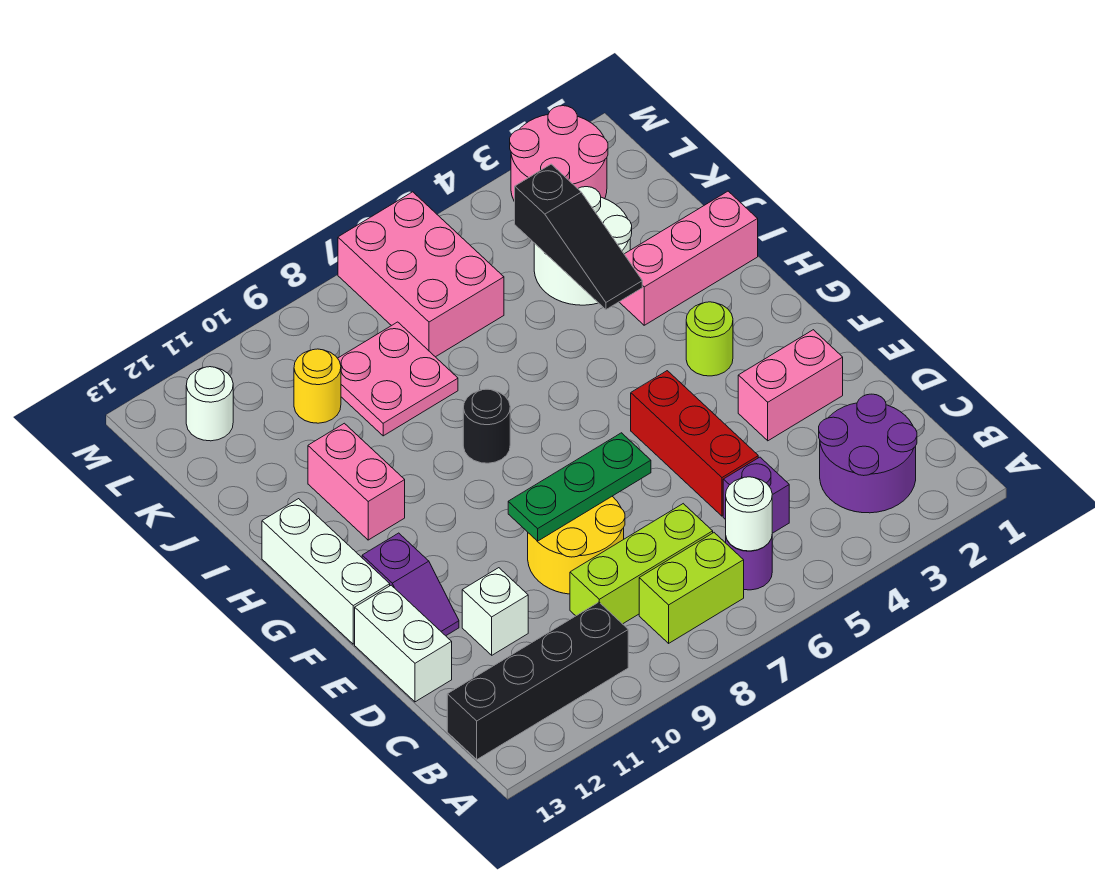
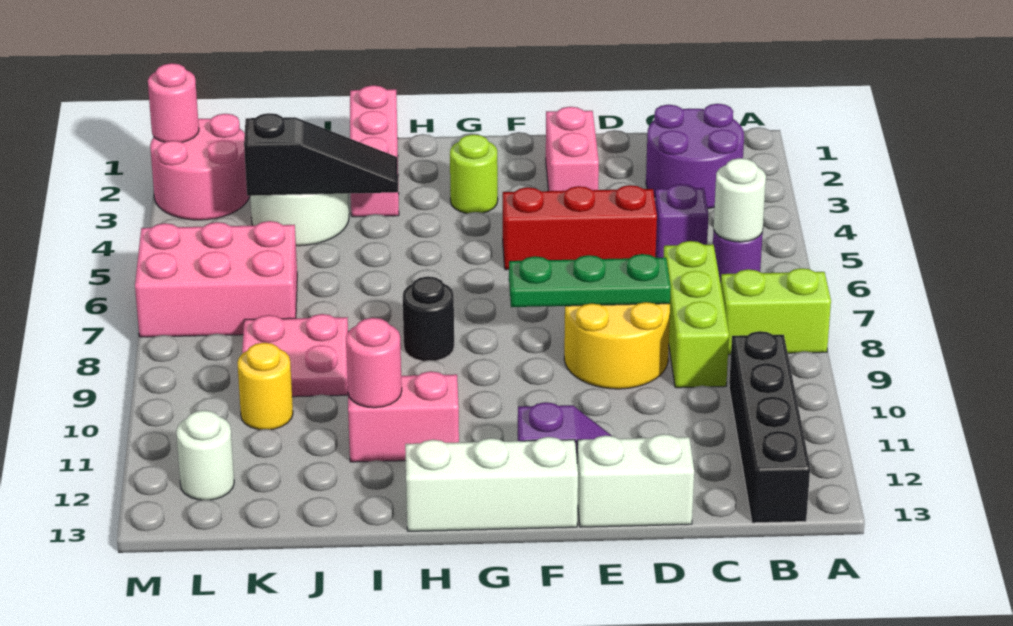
lime 1x2 brick [639,533,744,643] -> lime 1x2 brick turned to [721,268,831,355]
white 1x1 brick [462,568,528,655] -> none
green 1x3 plate [508,433,651,541] -> green 1x3 plate turned to [509,254,671,307]
none -> pink 1x1 round brick [346,318,402,408]
none -> pink 1x1 round brick [148,63,199,142]

